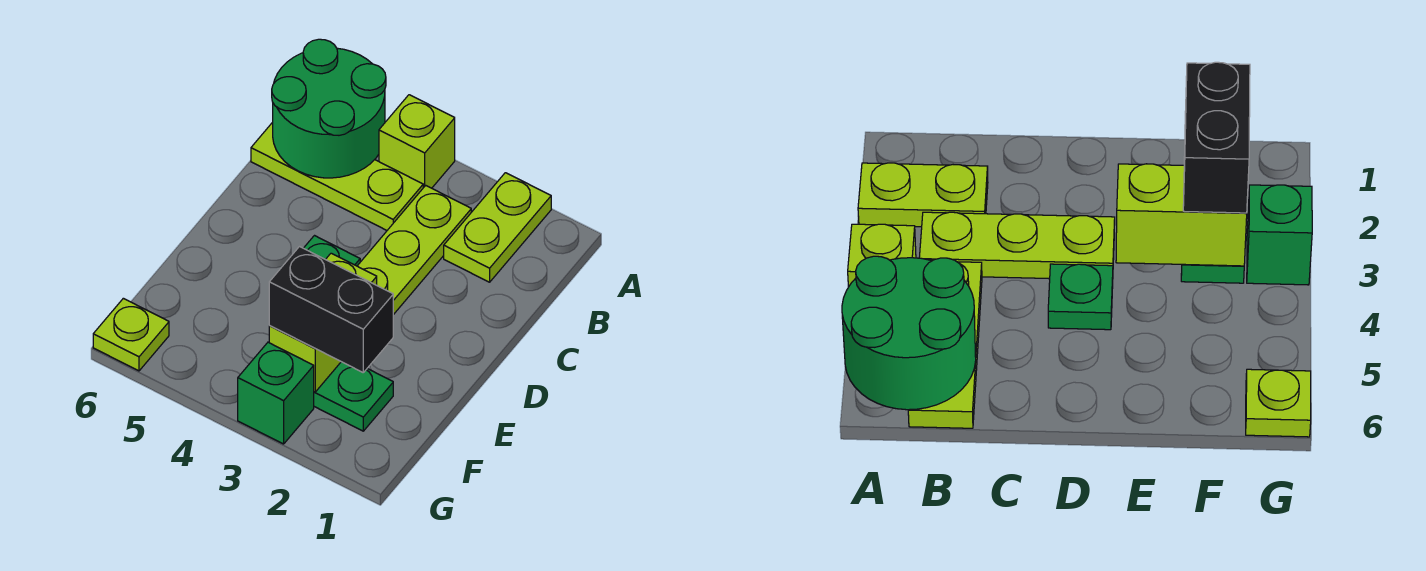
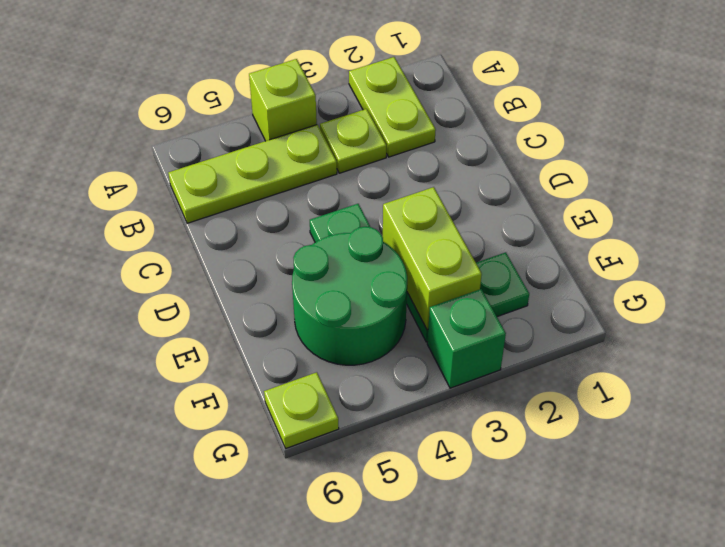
green 2x2 round brick [272,39,386,178] -> green 2x2 round brick moved to [292,227,407,365]
lime 1x3 plate [358,185,471,315] -> lime 1x1 plate [320,109,386,173]
black 1x2 brick [269,247,393,372] -> none

